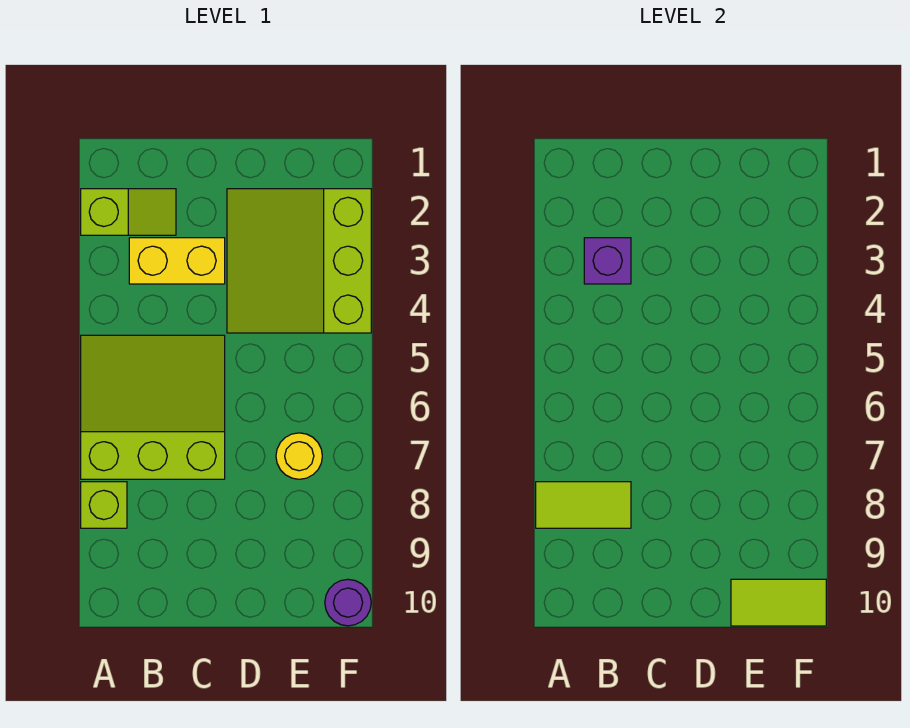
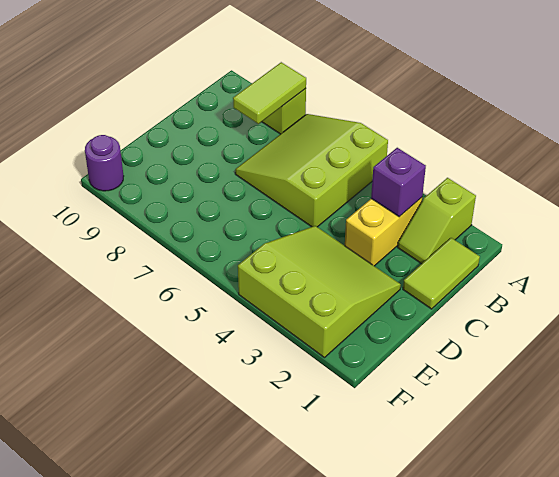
lime 3x3 slope [81,335,225,479] -> lime 3x3 slope turned to [235,114,388,227]
yellow 1x1 round brick [276,433,322,479] -> none
lime 1x2 tile [731,579,826,626] -> lime 1x2 tile moved to [403,238,480,309]

